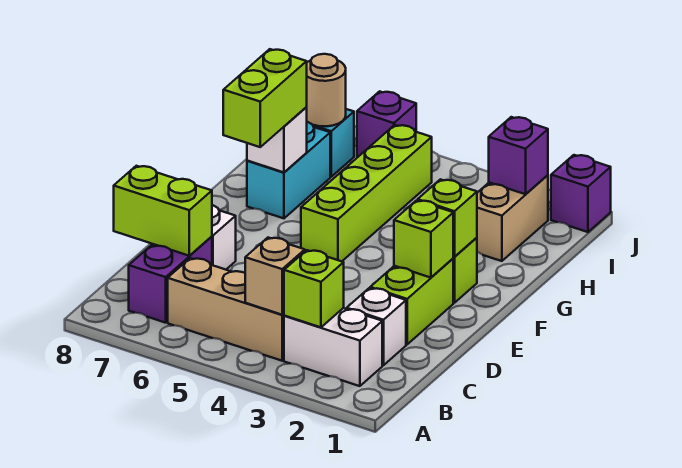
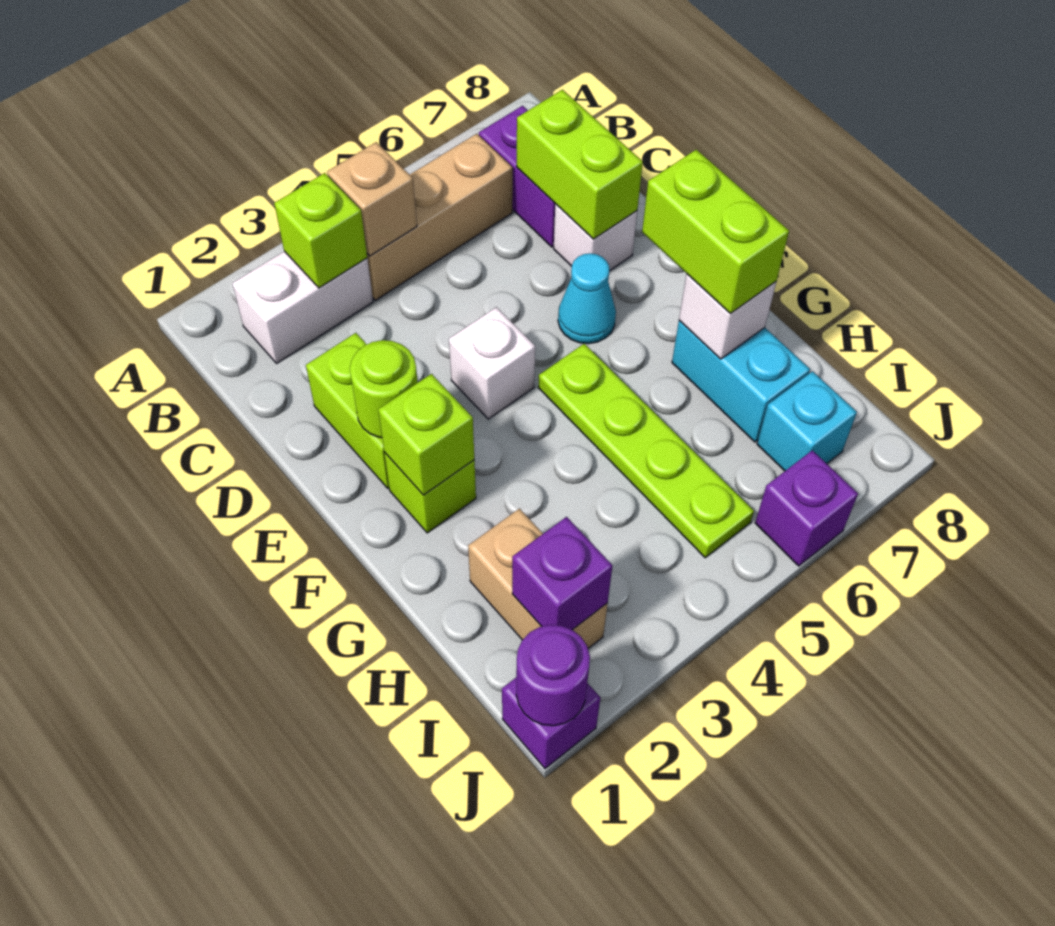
white 1x1 brick [347,288,406,365] -> white 1x1 brick moved to [449,307,535,419]
lime 1x2 brick [114,166,212,256] -> lime 1x2 brick turned to [517,90,643,239]
lime 1x1 brick [394,200,453,278] -> lime 1x1 round brick [350,340,418,438]
none -> cyan 1x1 cone [558,253,616,344]
lime 1x4 brick [301,125,432,261] -> lime 1x4 plate [538,344,754,558]
tan 1x1 round brick [307,54,346,126] -> none
none -> purple 1x1 round brick [516,625,590,726]

